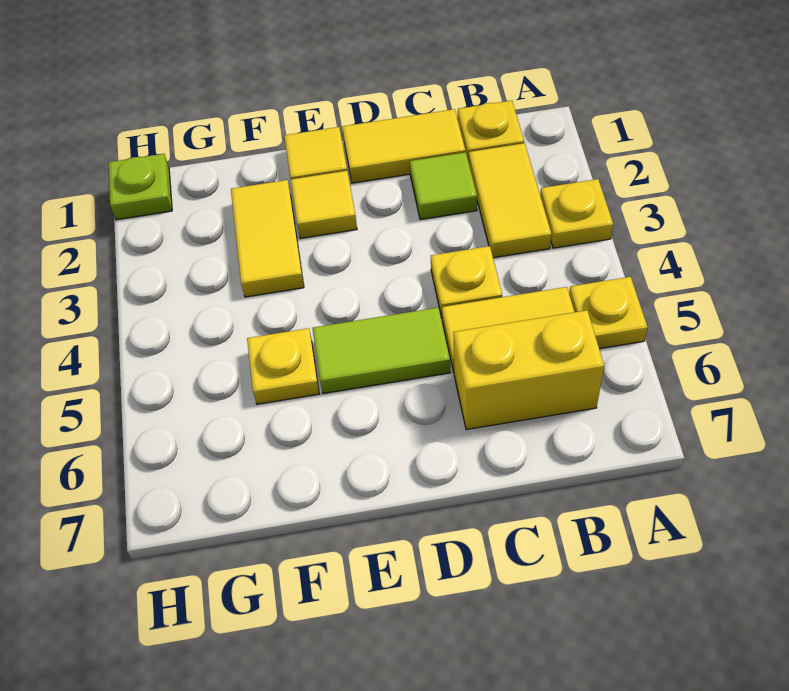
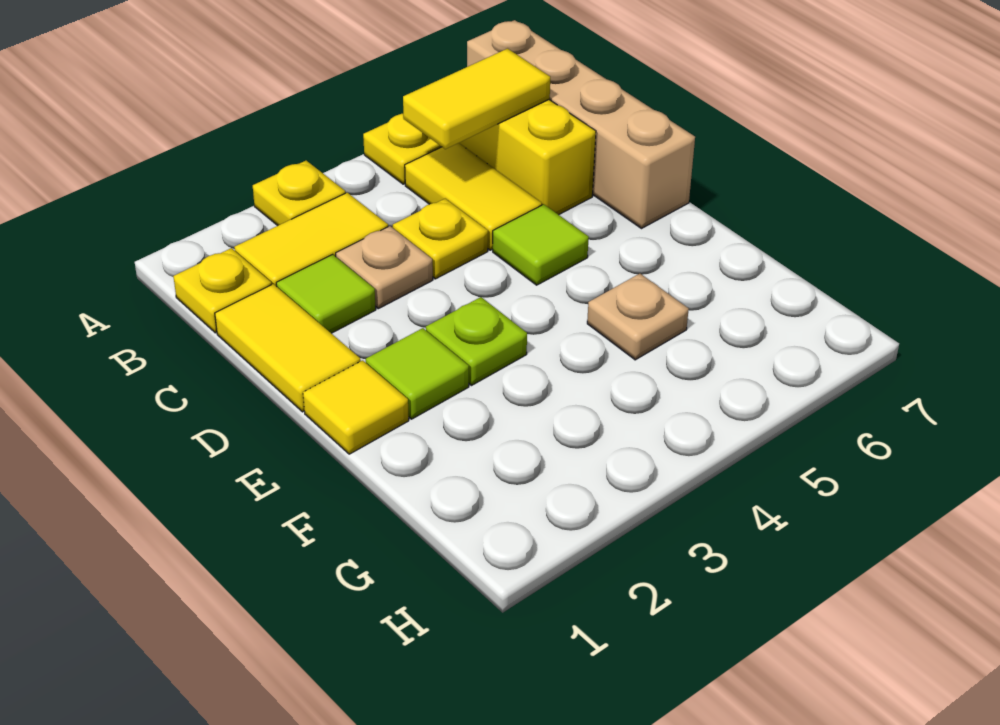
none -> tan 1x4 brick [467,20,695,228]
none -> tan 1x1 plate [336,226,433,309]
lime 1x2 tile [312,307,450,394] -> lime 1x1 tile [493,204,589,285]
yellow 1x1 tile [291,171,357,238] -> lime 1x1 tile [366,328,469,419]
yellow 1x2 tile [231,180,304,297] -> yellow 1x2 tile moved to [403,49,550,149]
yellow 1x1 plate [247,328,319,404] -> tan 1x1 plate [587,274,689,360]
lime 1x1 plate [108,154,172,220] -> lime 1x1 plate moved to [426,297,527,385]

